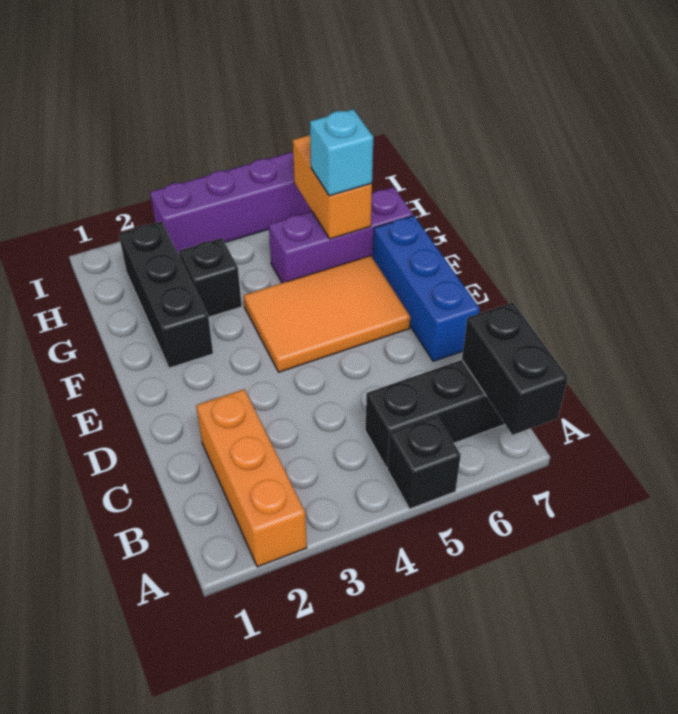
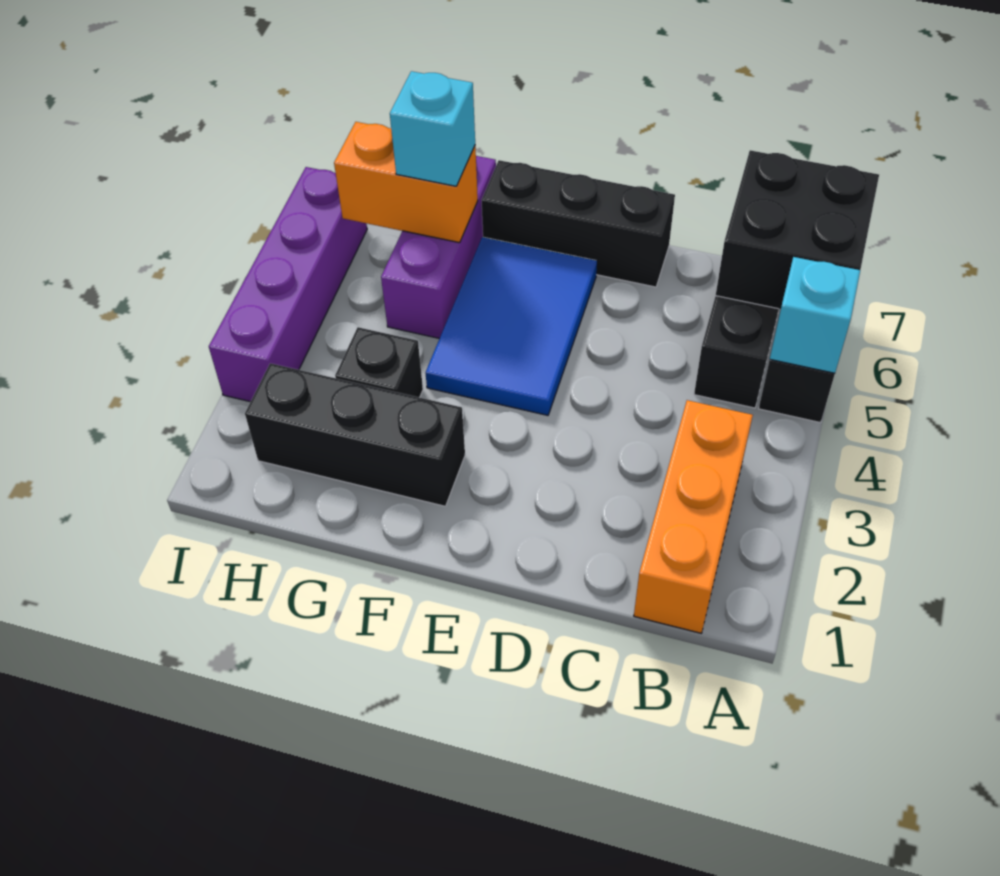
orange 1x3 brick [196,389,307,567] -> orange 1x3 brick turned to [634,400,753,633]
none -> cyan 1x1 brick [770,257,860,373]
black 1x2 brick [462,302,568,435] -> black 2x2 brick [716,150,879,309]
blue 1x3 brick [373,216,480,361] -> black 1x3 brick [482,160,675,287]
orange 2x3 tile [244,256,410,372] -> blue 2x3 tile [426,237,597,415]

